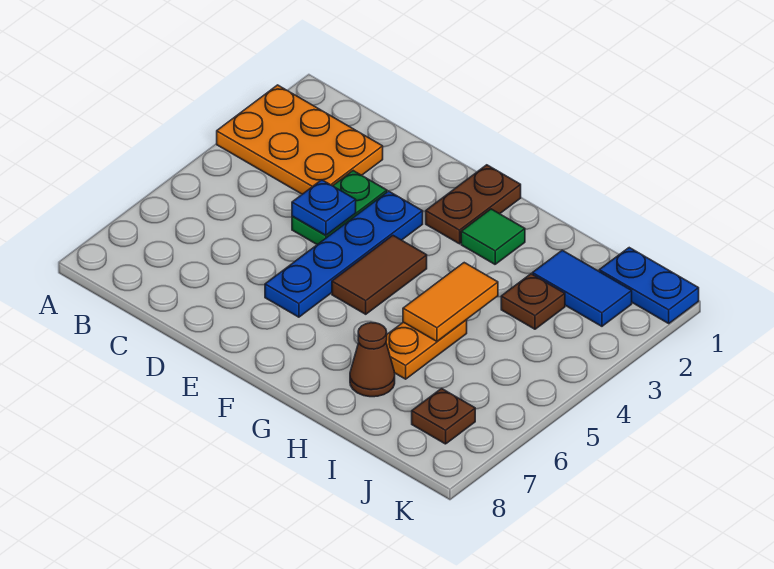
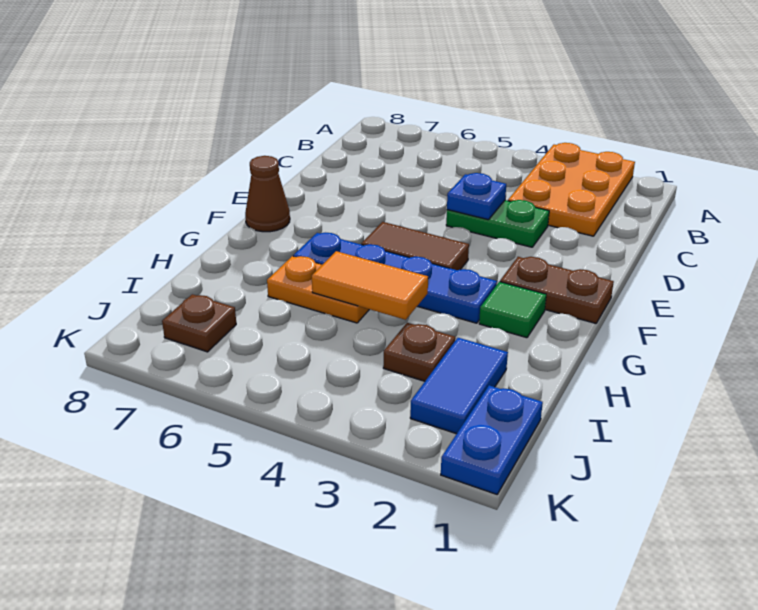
blue 1x4 plate [265,191,423,317] -> blue 1x4 plate moved to [293,233,497,323]
brown 1x1 cone [350,323,395,397] -> brown 1x1 cone moved to [245,156,290,232]

